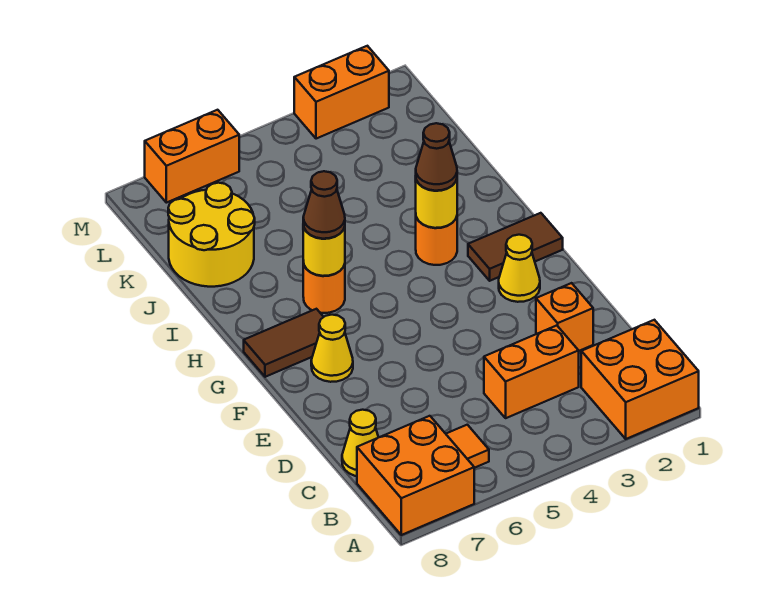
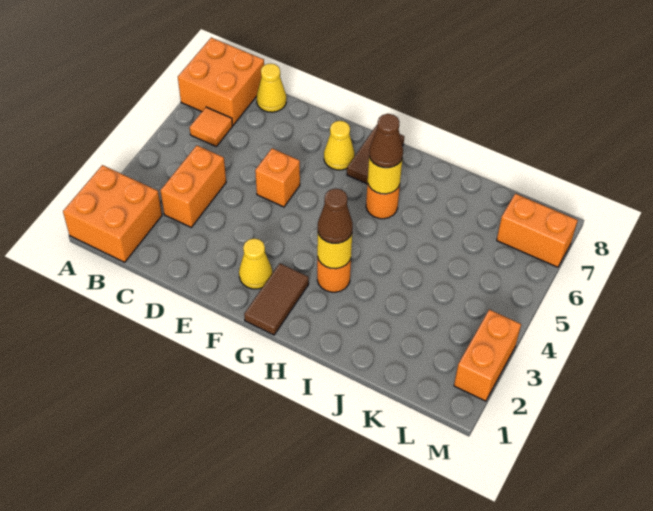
orange 1x1 brick [536,283,593,351] -> orange 1x1 brick moved to [255,148,300,207]
yellow 2x2 round brick [168,183,255,287] -> none
orange 1x2 brick [145,110,239,203] -> orange 1x2 brick turned to [497,194,578,267]

